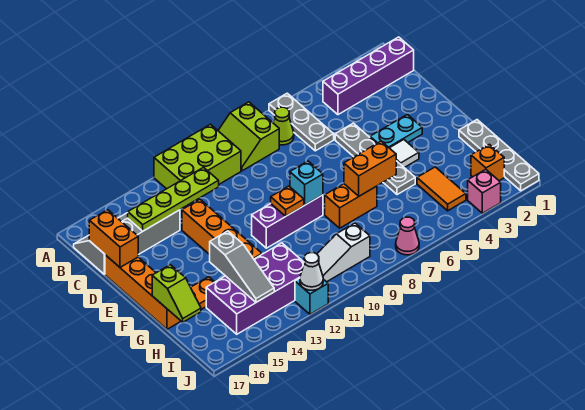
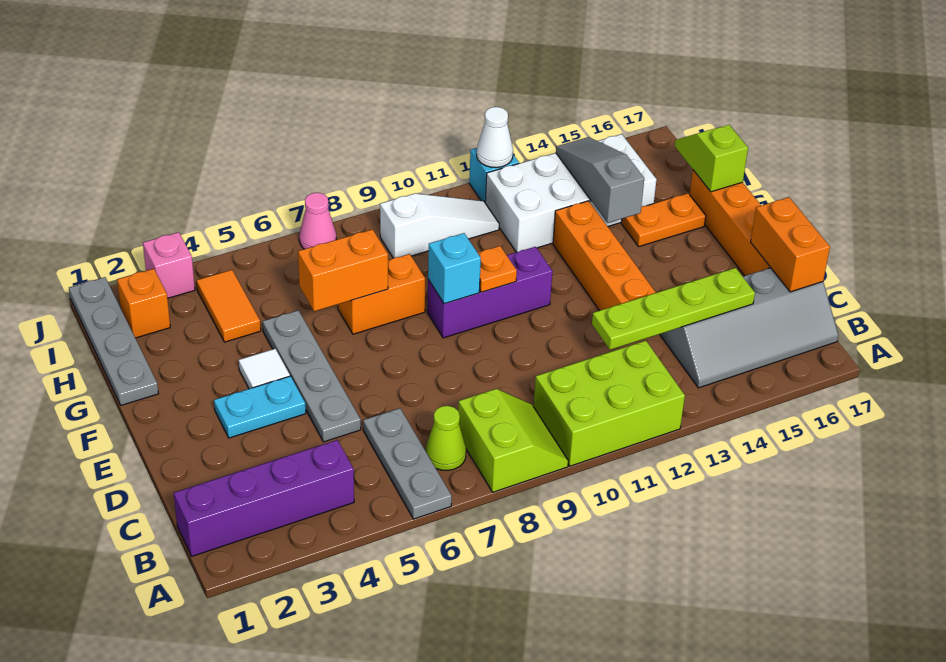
purple 2x4 brick [206,243,304,334] -> white 2x4 brick [485,134,657,252]

